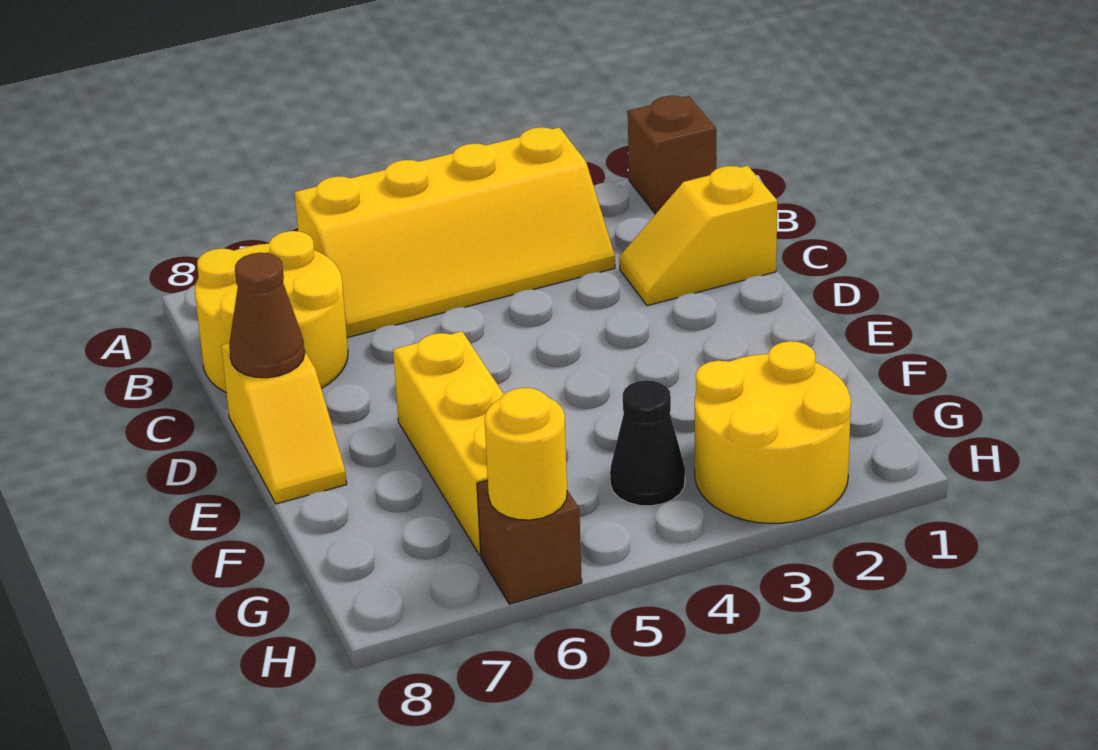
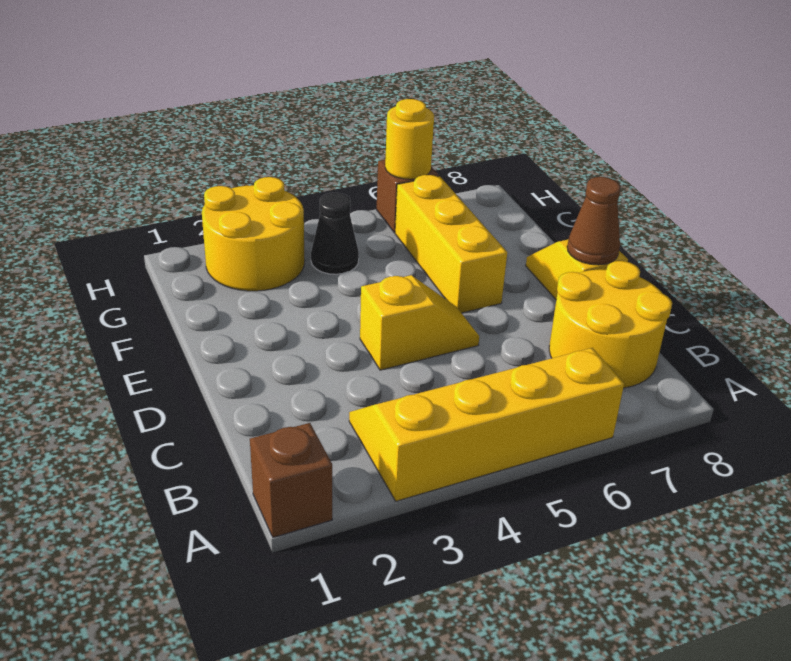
yellow 1x2 slope [619,166,777,306] -> yellow 1x2 slope moved to [360,275,479,370]

